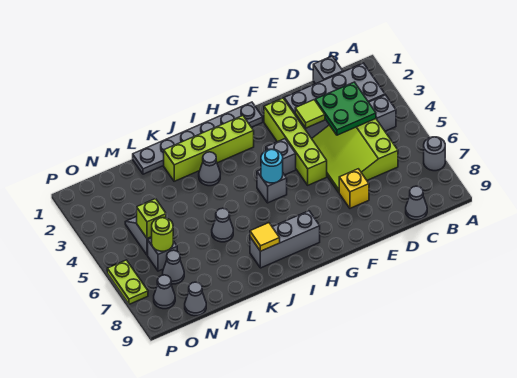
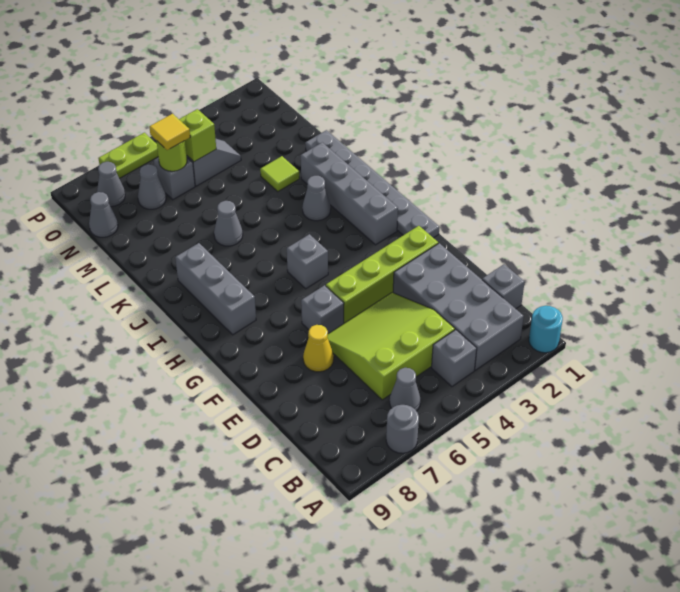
green 2x2 plate [315,82,376,135] -> none
grey 1x1 cone [406,186,427,220] -> grey 1x1 cone moved to [390,368,420,411]
lime 1x1 tile [295,100,325,128] -> lime 1x1 tile moved to [260,156,299,191]
yellow 1x1 brick [339,169,369,208] -> yellow 1x1 cone [303,325,334,372]
grey 1x1 brick [266,139,296,175] -> grey 1x1 brick moved to [301,285,344,334]
lime 1x4 brick [164,116,254,181] -> grey 1x4 brick [301,142,398,245]
cyan 1x1 round brick [261,149,283,183] -> cyan 1x1 round brick moved to [529,306,563,353]
yellow 1x1 tile [250,223,280,251] -> yellow 1x1 tile moved to [149,114,190,150]

